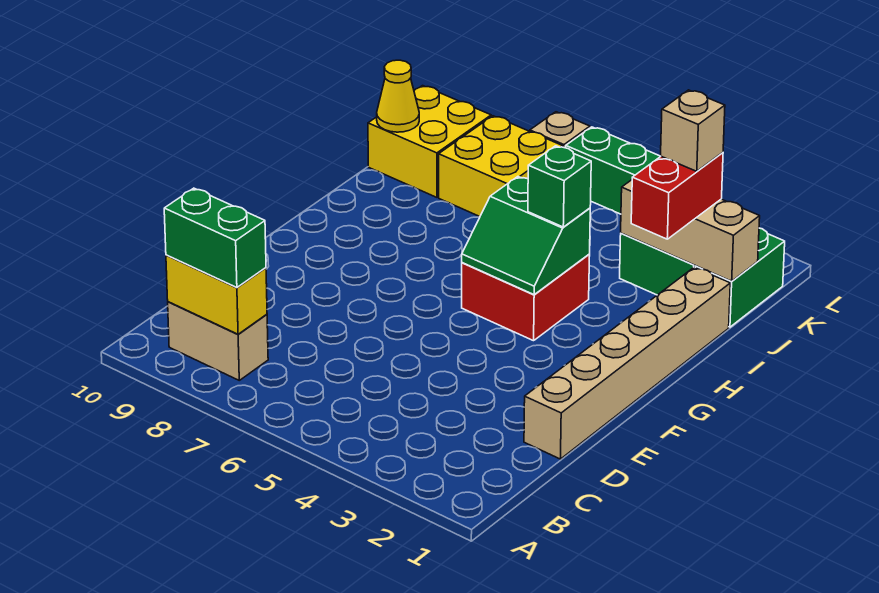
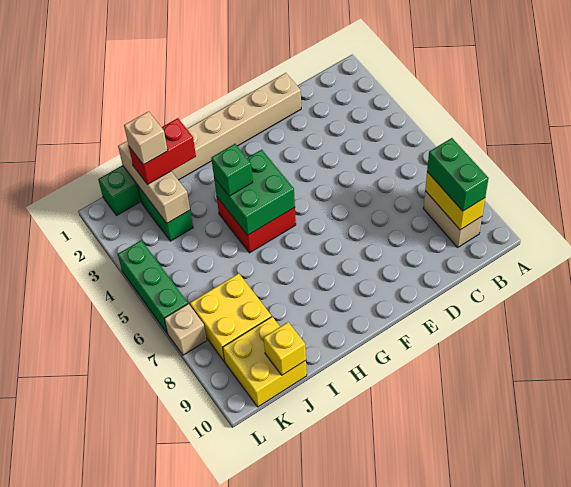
green 2x2 slope [462,177,590,295] -> green 2x2 brick [214,150,295,235]
yellow 1x1 cone [377,60,419,132] -> yellow 1x1 brick [264,322,306,375]

